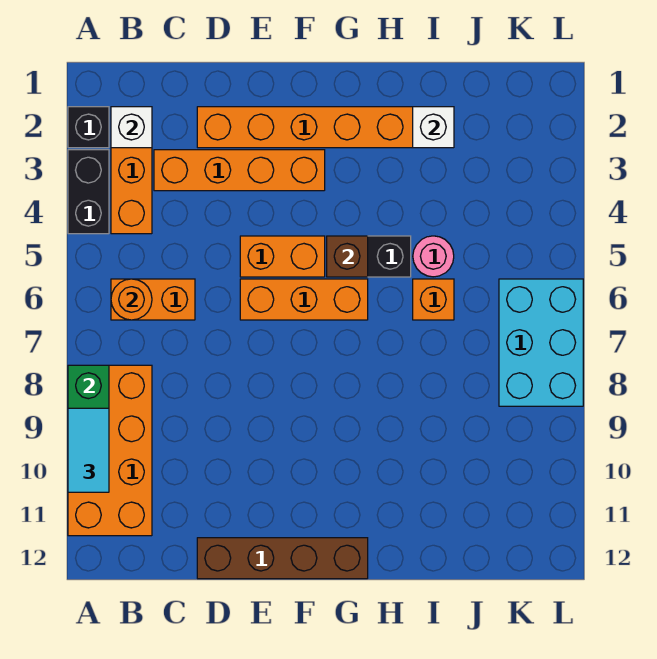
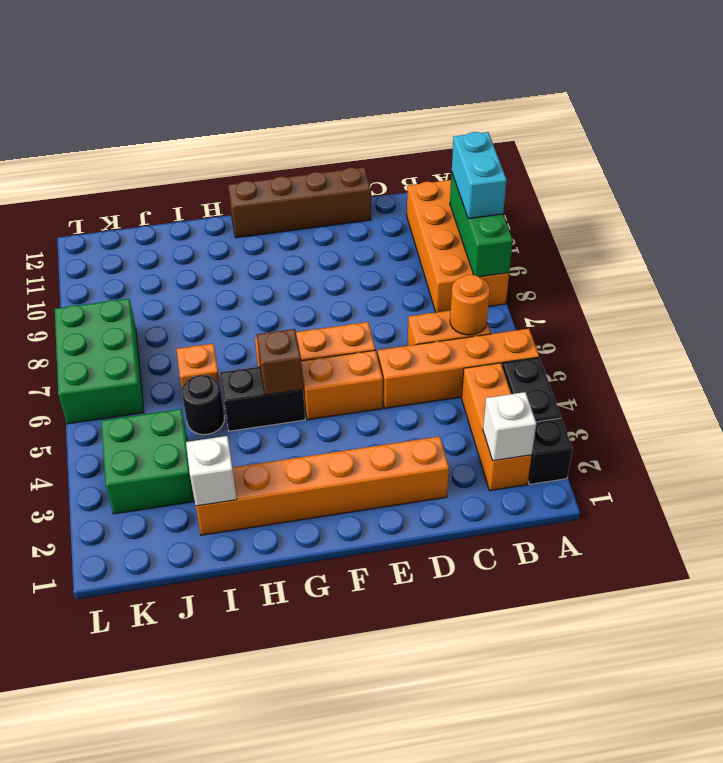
cyan 1x2 tile [68,408,109,492] -> cyan 1x2 brick [452,132,507,219]
orange 1x4 brick [154,150,325,191] -> orange 1x4 brick moved to [378,329,539,408]
pink 1x1 round brick [413,236,454,277] -> black 1x1 round brick [182,375,224,435]
none -> green 2x2 brick [101,409,195,514]
cyan 2x3 brick [499,279,583,406] -> green 2x3 brick [55,299,144,424]

